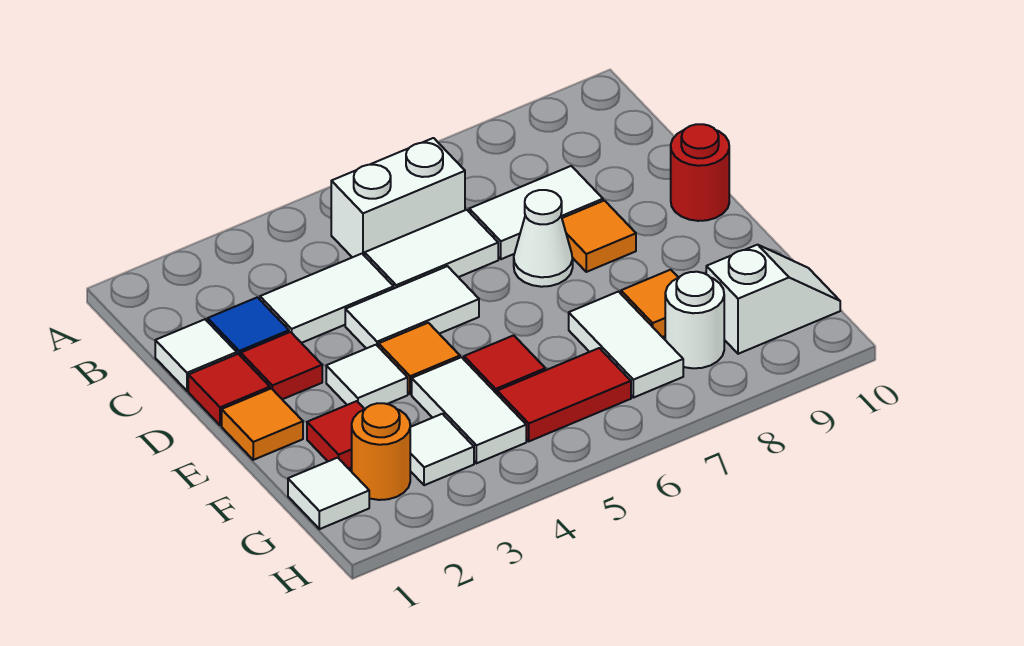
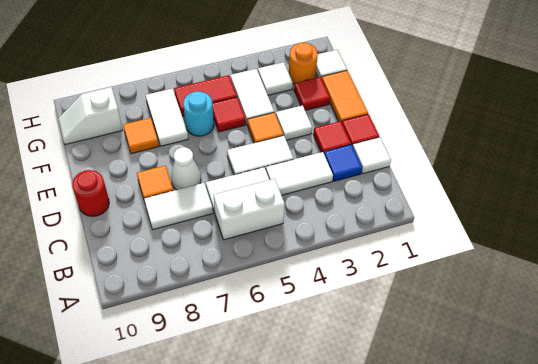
orange 1x1 tile [222,388,303,460] -> orange 1x2 tile [322,71,368,122]
none -> cyan 1x1 round brick [183,91,214,136]
white 1x1 round brick [665,272,724,368] -> none

